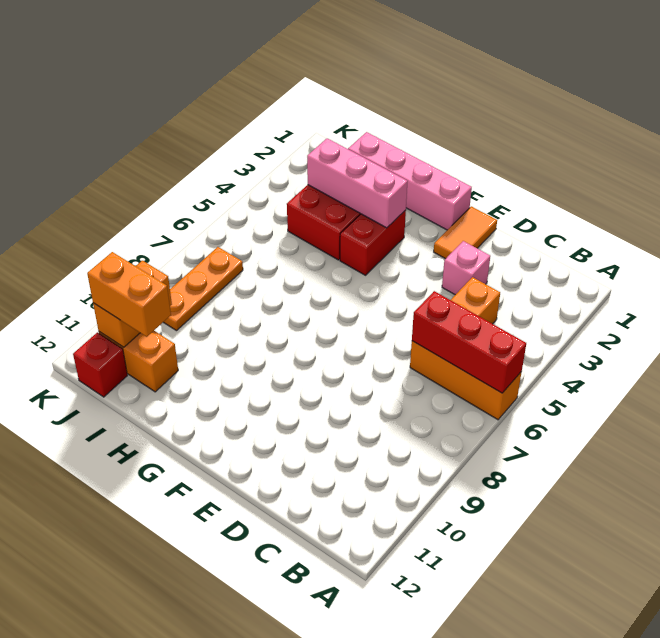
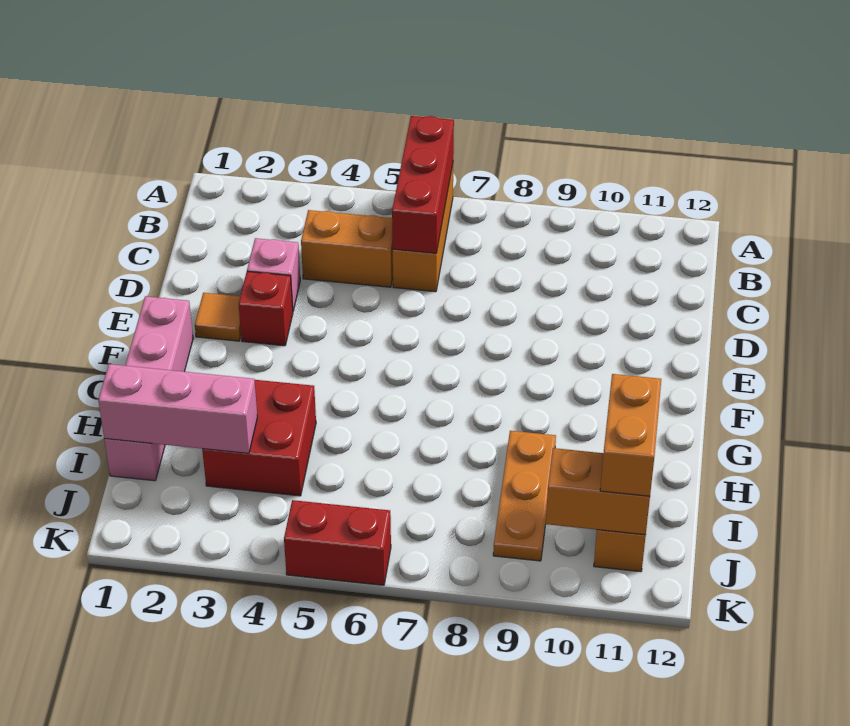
orange 1x2 tile [434,206,497,259] -> orange 1x1 tile [195,293,241,341]
red 1x2 brick [340,210,406,275] -> red 1x2 brick moved to [284,500,391,585]
pink 1x3 brick [307,138,408,228] -> pink 1x3 brick turned to [98,364,257,453]
orange 1x3 plate [163,247,243,331] -> orange 1x3 plate turned to [493,431,556,561]
red 1x1 brick [73,332,127,397] -> red 1x1 brick moved to [239,271,293,346]

